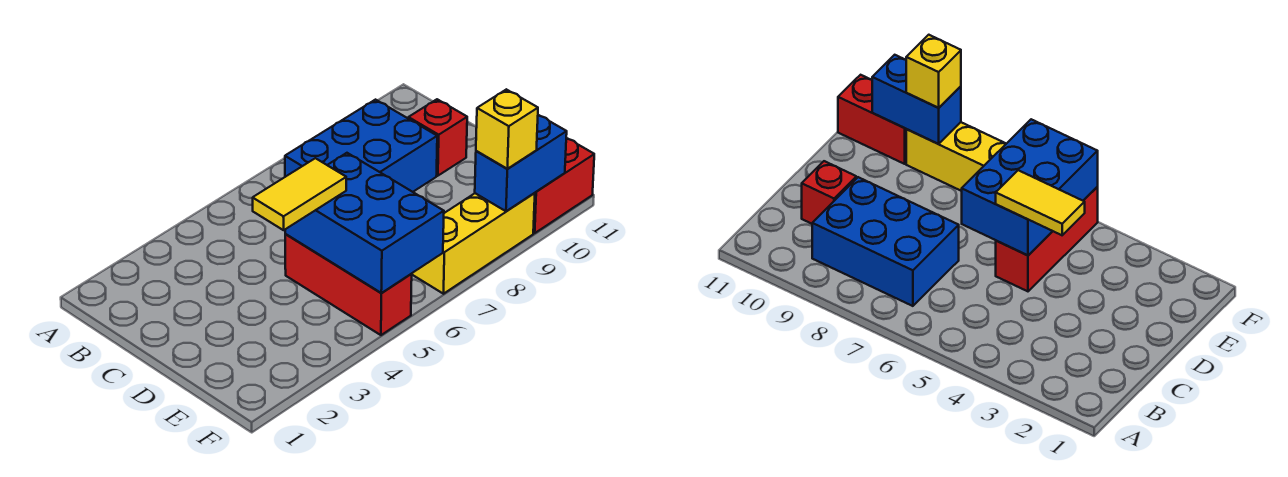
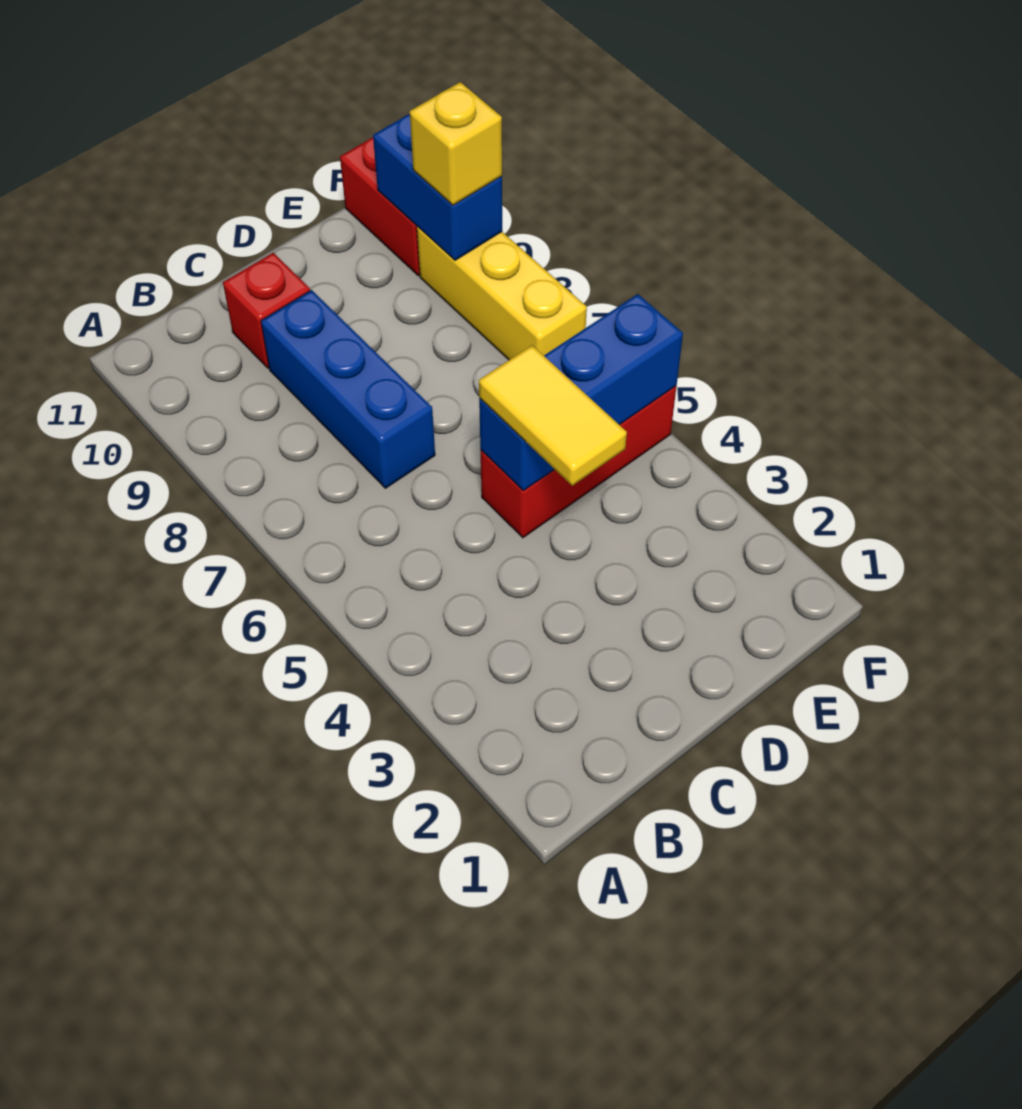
blue 2x3 brick [285,100,437,192] -> blue 1x3 brick [261,290,435,488]
blue 2x3 brick [285,153,444,293] -> blue 1x3 brick [479,294,683,491]

